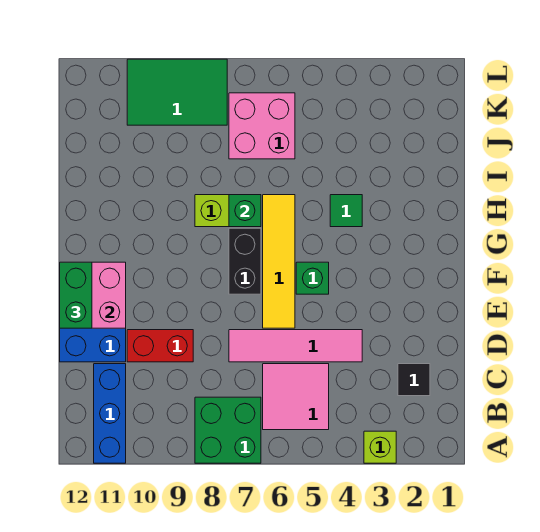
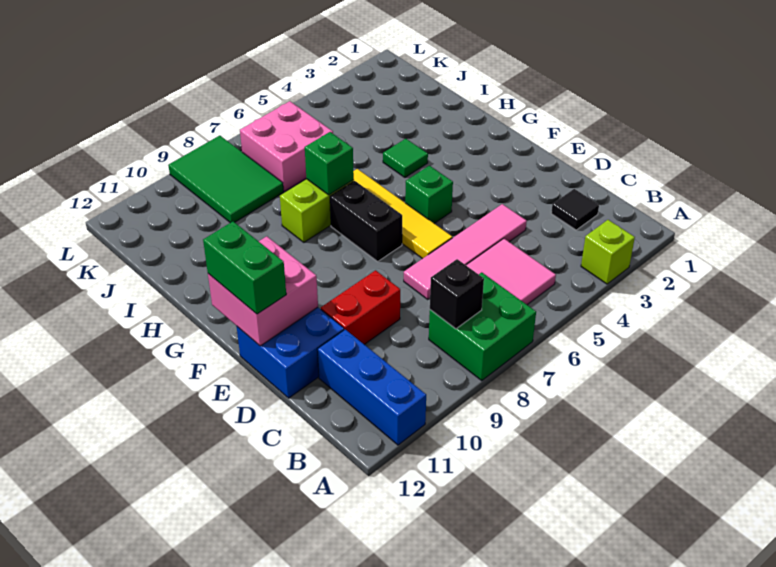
none -> black 1x1 brick [430,259,484,329]
green 2x3 tile [127,59,227,125] -> green 2x3 tile turned to [168,136,284,223]

